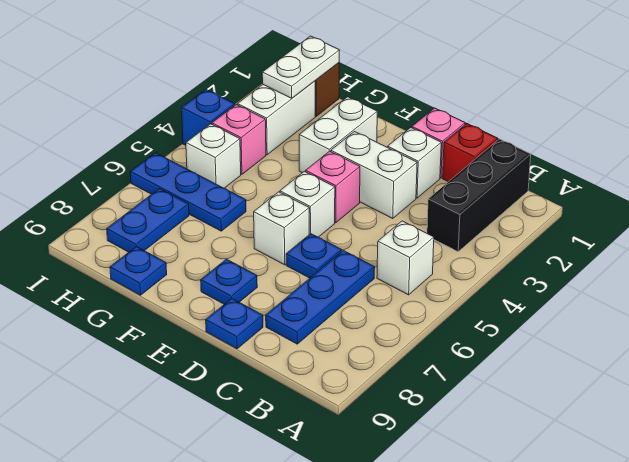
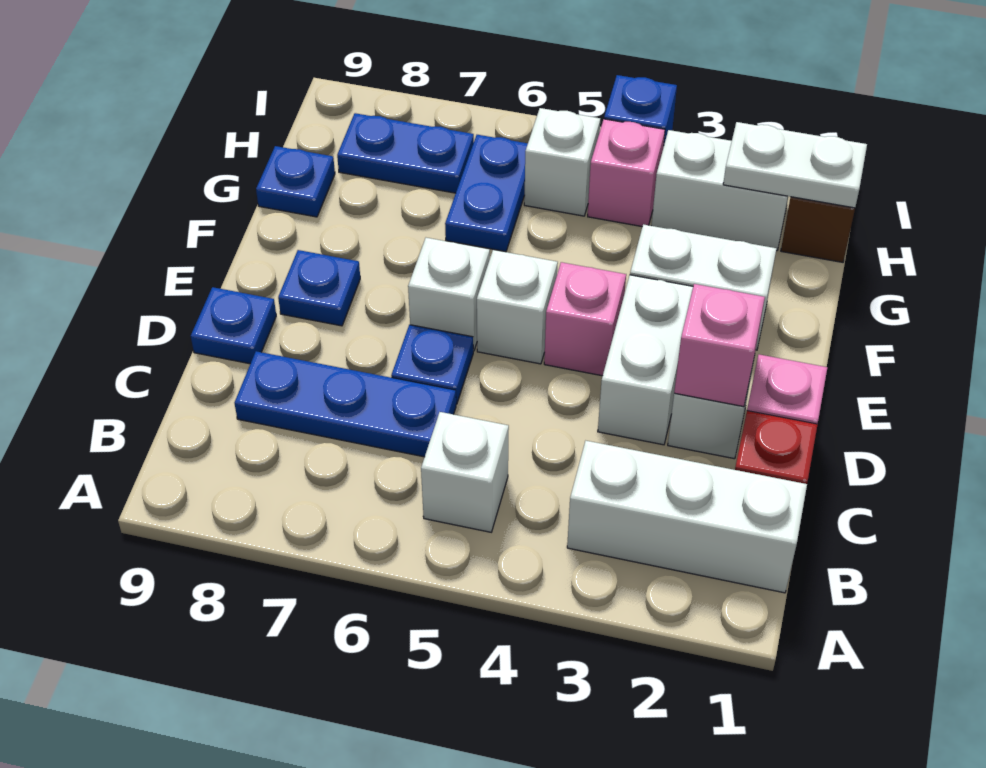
black 1x3 brick [427,139,531,252] -> white 1x3 brick [567,441,807,593]
none -> pink 1x1 brick [674,284,765,407]
blue 1x3 plate [130,153,246,231] -> blue 1x2 plate [445,135,528,252]

